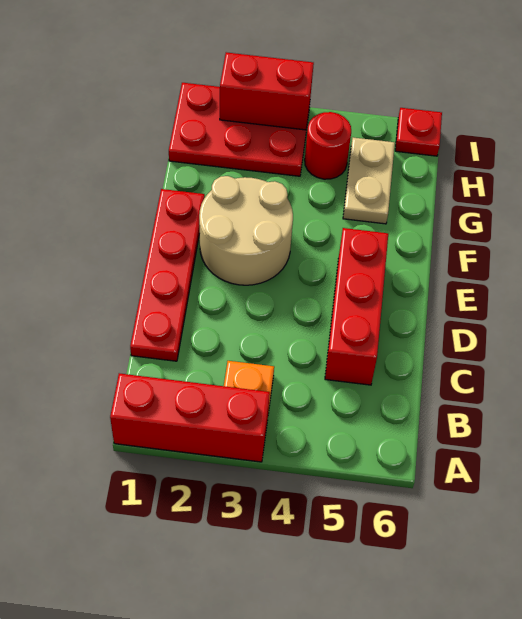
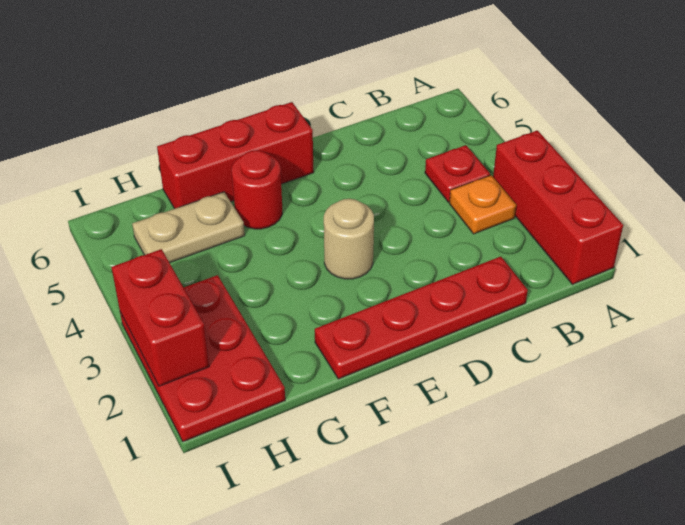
red 1x3 brick [325,228,388,385] -> red 1x3 brick moved to [157,102,314,209]
tan 2x2 round brick [199,176,293,285] -> tan 1x1 round brick [324,199,374,279]
red 1x1 round brick [305,112,351,179] -> red 1x1 round brick moved to [232,150,282,229]
red 1x1 plate [395,108,442,156] -> red 1x1 plate moved to [425,145,490,202]

